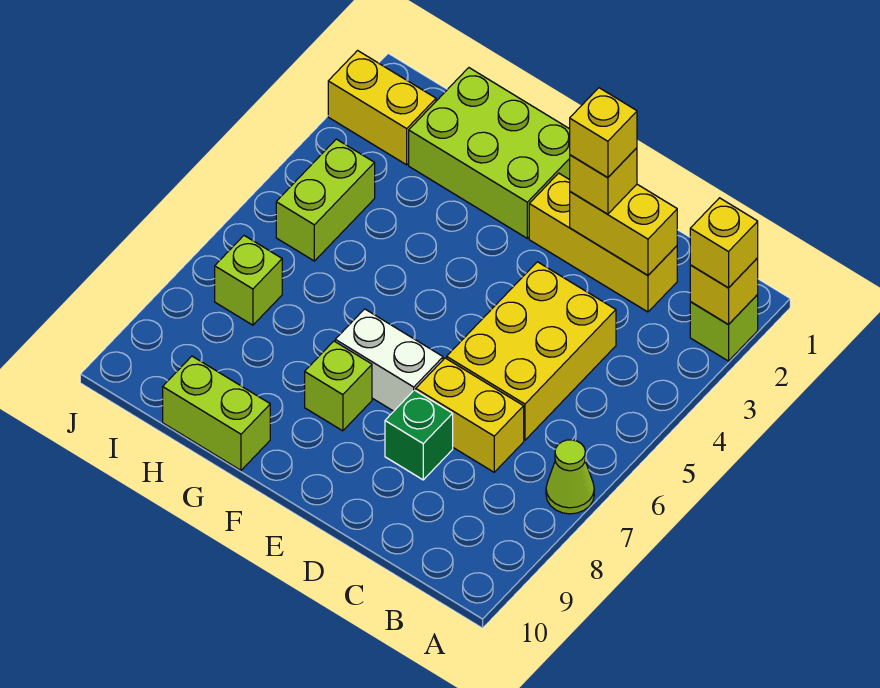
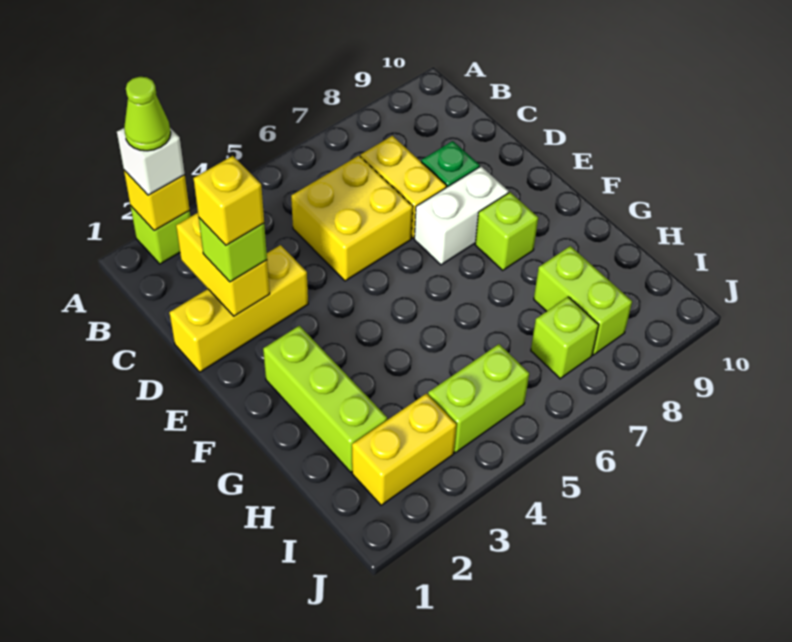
yellow 1x1 brick [690,198,758,288] -> white 1x1 brick [117,128,185,195]
lime 1x1 cone [546,440,594,514] -> lime 1x1 cone moved to [124,77,171,151]
yellow 1x3 brick [529,173,677,312] -> yellow 1x3 brick turned to [169,245,308,372]
yellow 2x3 brick [447,262,616,440] -> yellow 2x2 brick [291,156,413,281]
yellow 1x1 brick [570,148,637,214] -> lime 1x1 brick [199,218,267,282]
white 1x2 brick [335,309,443,411] -> white 1x2 brick turned to [414,167,509,265]
lime 2x3 brick [409,68,570,238] -> lime 1x3 brick [263,326,387,472]
lime 1x2 brick [163,356,270,470] -> lime 1x2 brick moved to [534,246,632,355]
yellow 1x2 brick [328,51,436,165] -> yellow 1x2 brick turned to [352,394,456,505]

